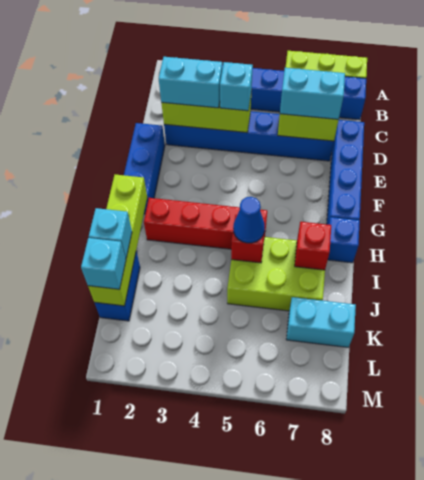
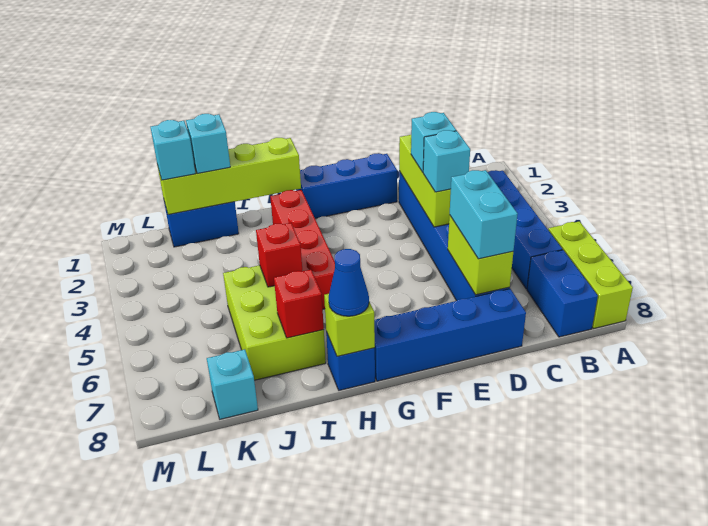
cyan 1x2 brick [159,57,222,108] -> cyan 1x1 brick [411,112,456,172]
none -> lime 1x1 brick [324,294,375,356]
blue 1x1 cone [233,197,265,243] -> blue 1x1 cone moved to [329,249,369,316]
cyan 1x2 brick [286,297,356,347] -> cyan 1x1 brick [207,349,258,419]

